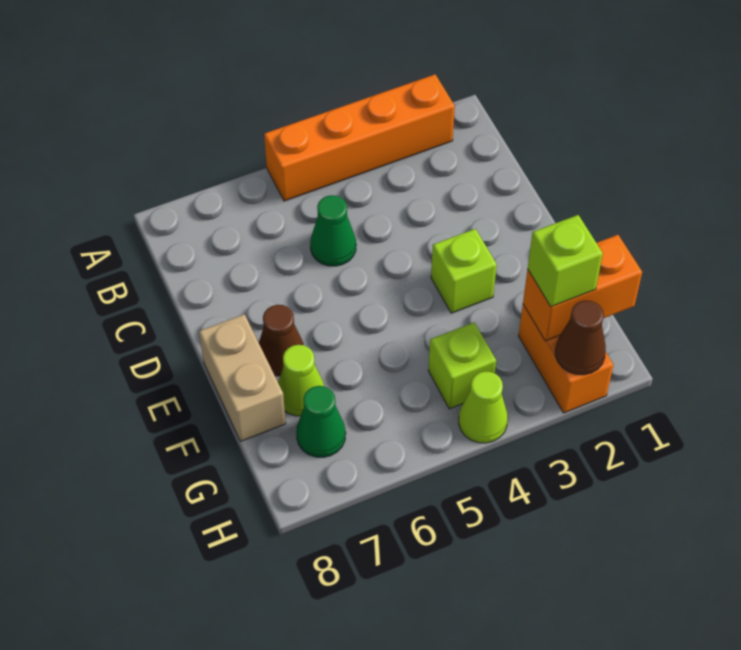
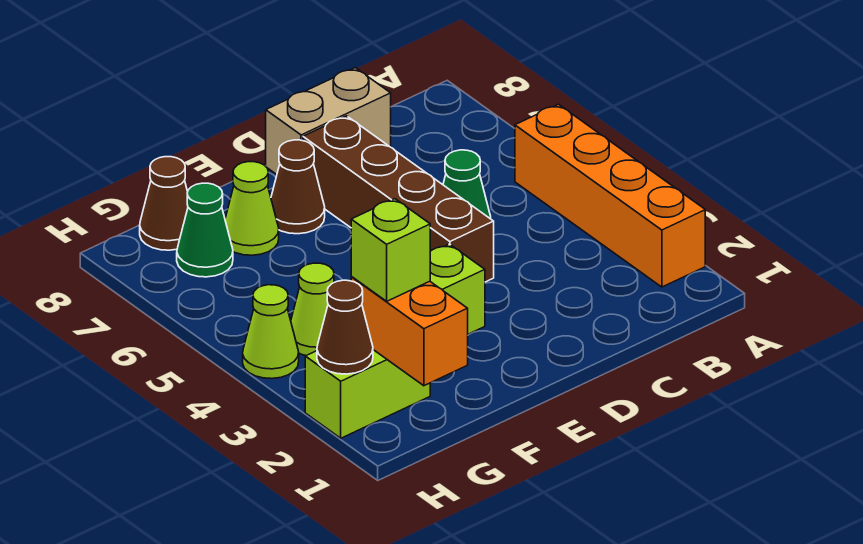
none -> brown 1x4 brick [303,116,494,282]
tan 1x2 brick [199,314,286,441] -> tan 1x2 brick moved to [266,68,391,175]
orange 1x2 brick [519,305,613,413] -> lime 1x2 brick [305,350,430,438]
lime 1x1 brick [428,322,496,409] -> lime 1x1 cone [291,263,334,356]
none -> brown 1x1 cone [140,157,188,250]

